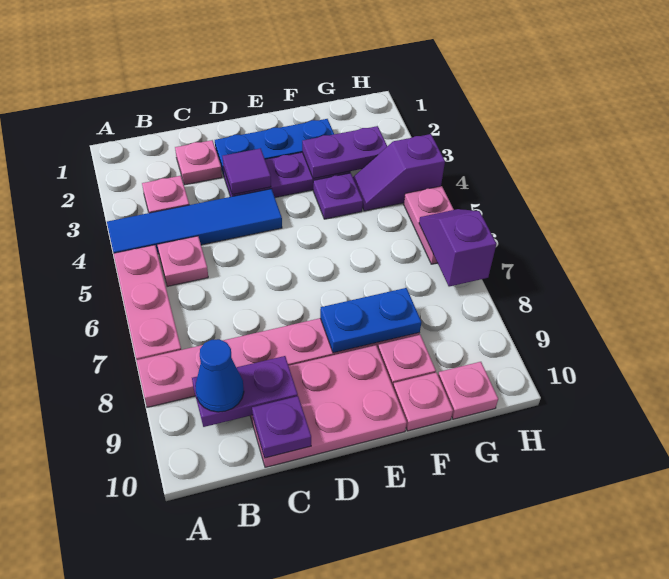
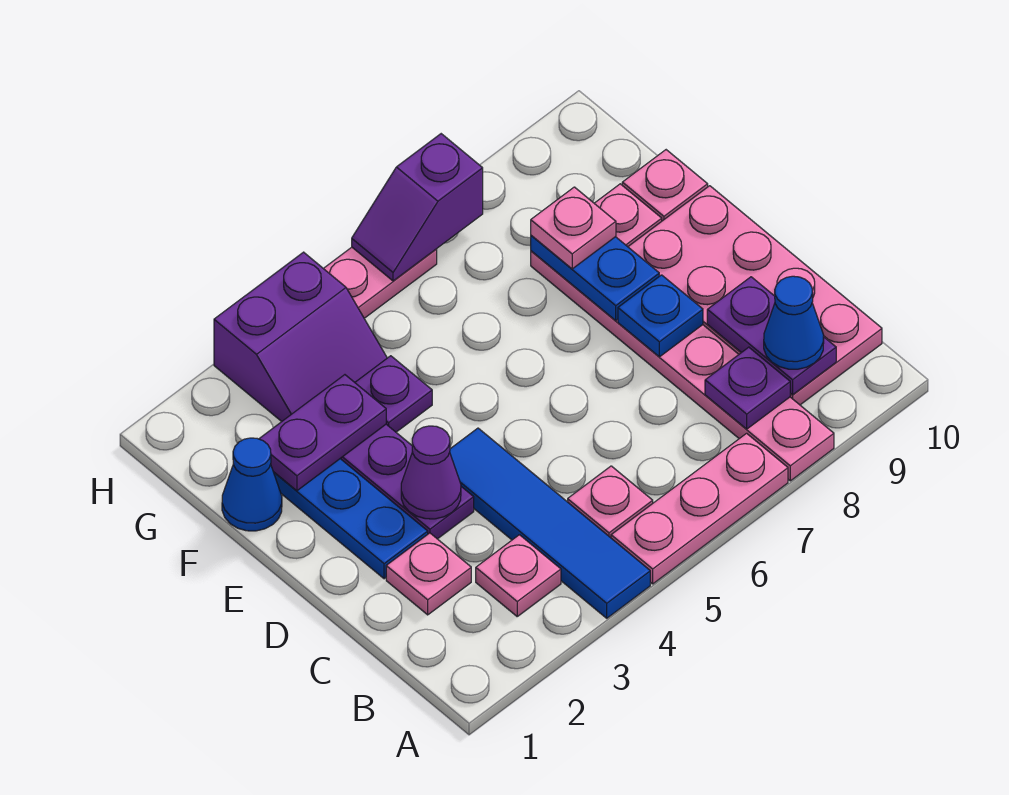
pink 2x3 plate [250,345,407,467] -> pink 2x4 plate [628,186,882,405]
purple 1x1 plate [252,396,311,458] -> purple 1x1 plate moved to [705,347,790,429]
purple 1x1 tile [223,148,271,195] -> purple 1x1 cone [401,426,461,519]
none -> blue 1x1 plate [618,275,703,357]
none -> blue 1x1 cone [222,438,282,531]
purple 1x2 plate [302,126,387,179] -> purple 1x2 plate turned to [259,375,386,491]
purple 1x2 slope [353,134,445,211] -> purple 2x2 slope [214,252,387,422]
pink 1x1 plate [438,362,498,419] -> pink 1x1 plate moved to [531,187,616,269]

